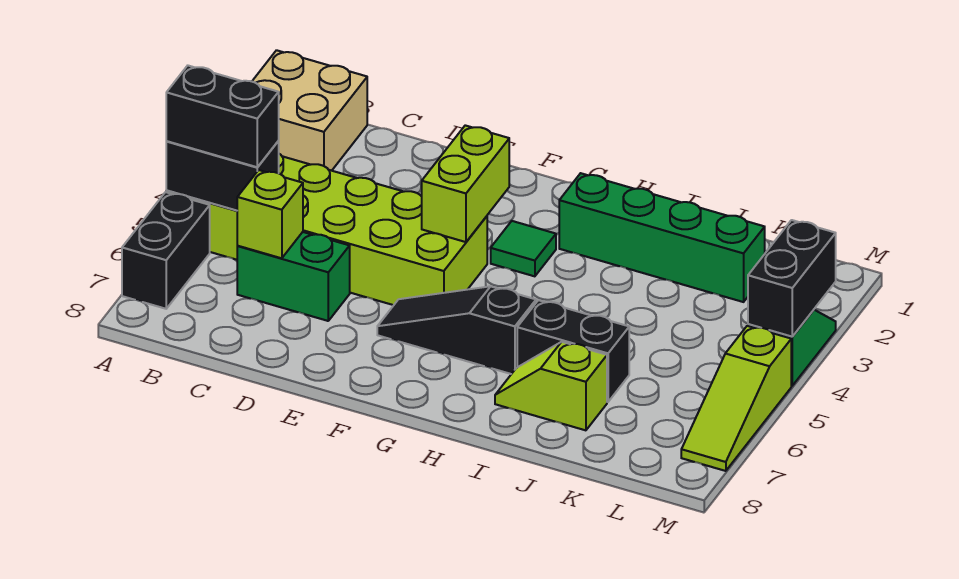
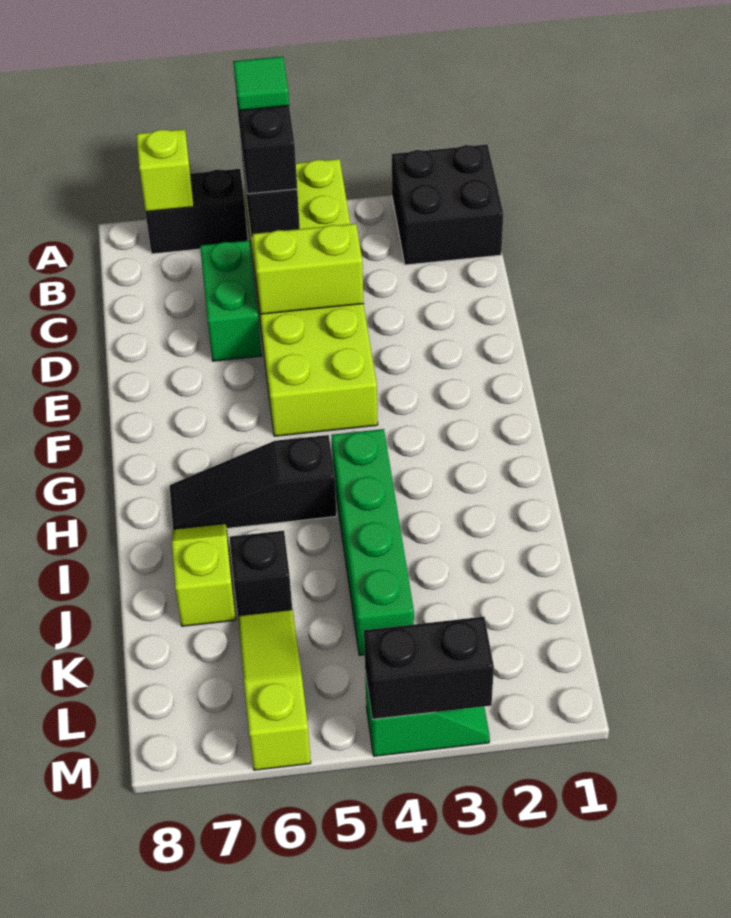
tan 2x2 brick [252,50,367,171] -> black 2x2 brick [392,144,503,265]
lime 1x1 brick [237,170,303,258] -> lime 1x1 brick moved to [137,129,194,212]
lime 1x2 brick [422,125,509,242] -> lime 1x2 brick moved to [252,224,364,314]
black 1x3 slope [377,286,536,374] -> black 1x3 slope turned to [170,435,337,529]
green 1x1 tile [491,221,556,276] -> green 1x1 tile moved to [233,56,289,111]
green 1x4 brick [559,173,765,302] -> green 1x4 brick moved to [331,429,414,655]
black 1x2 brick [517,300,629,402] -> black 1x1 brick [230,531,292,615]
lime 1x3 slope [681,326,791,471] -> lime 1x3 slope turned to [238,609,311,770]

